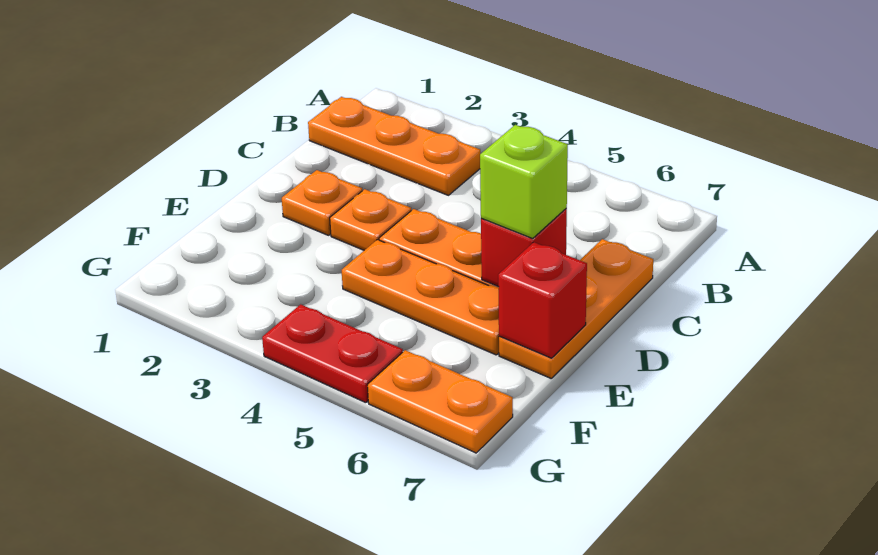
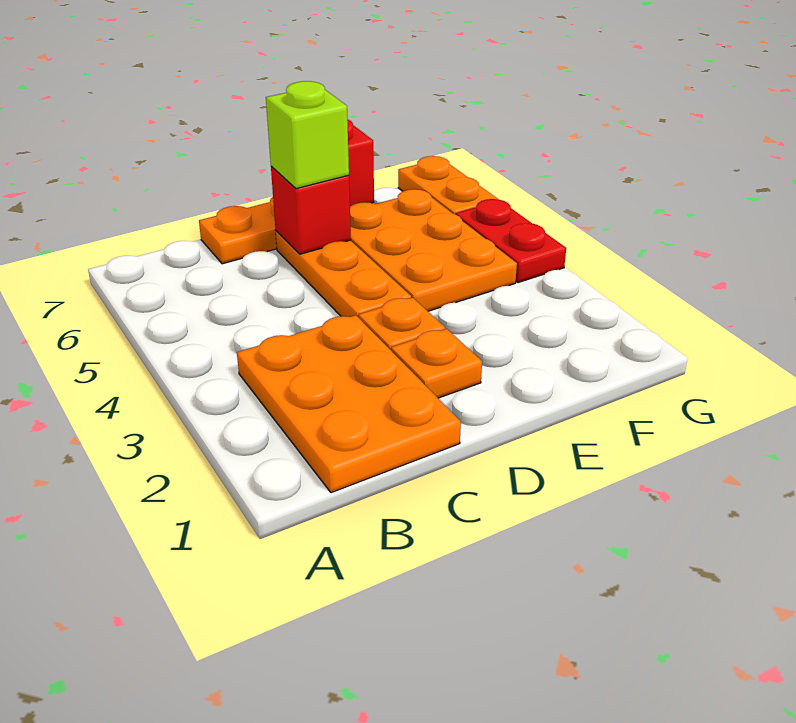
orange 1x3 plate [308,97,480,195] -> orange 2x3 plate [237,315,461,493]
orange 1x3 plate [342,240,499,355] -> orange 2x3 plate [350,189,517,311]

